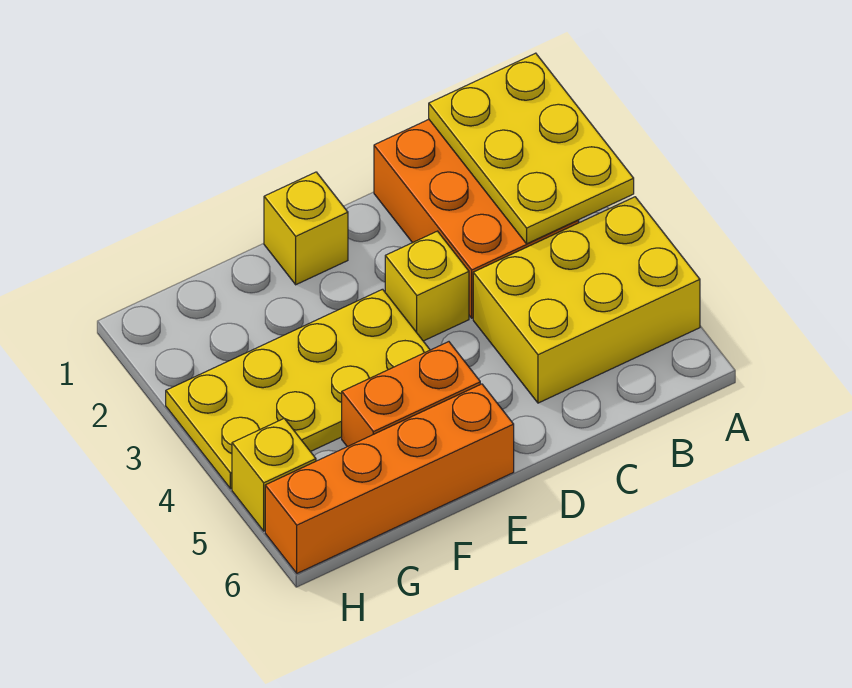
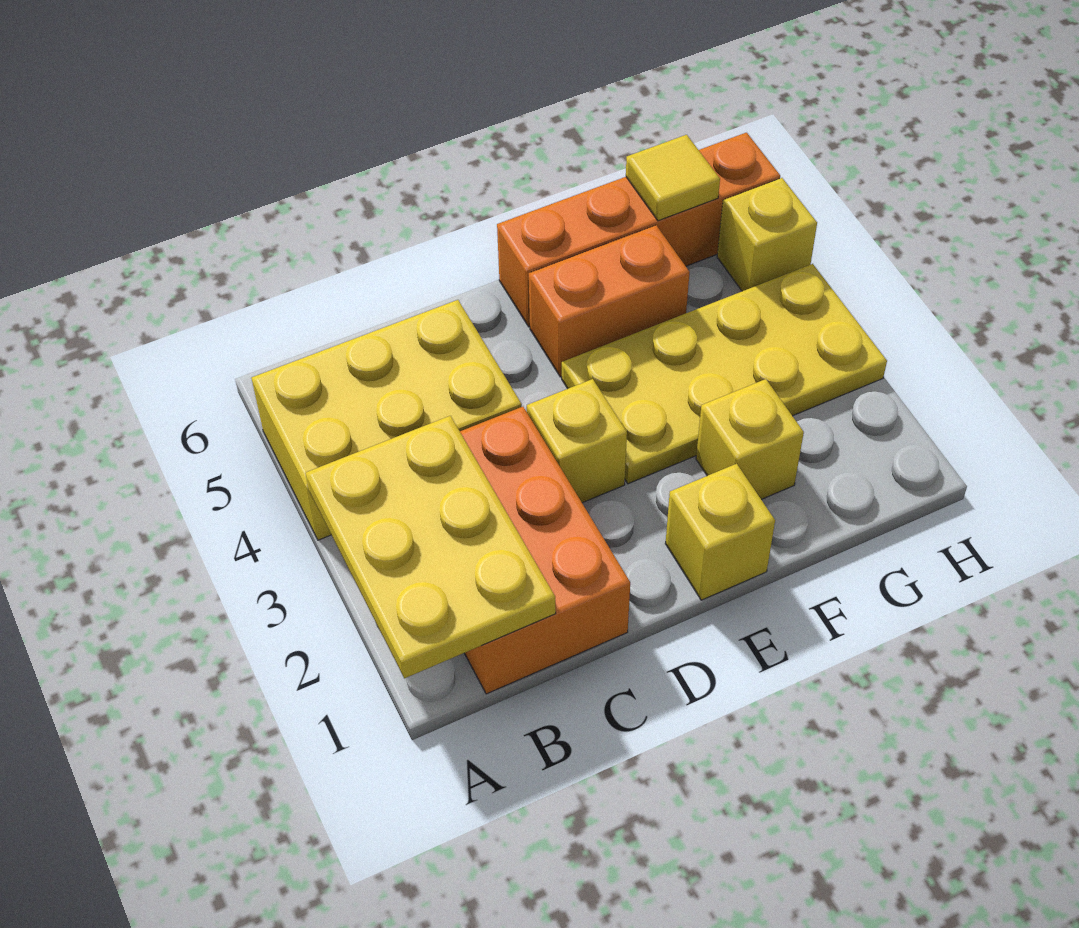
none -> yellow 1x1 brick [696,379,804,499]
none -> yellow 1x1 tile [626,135,720,221]

